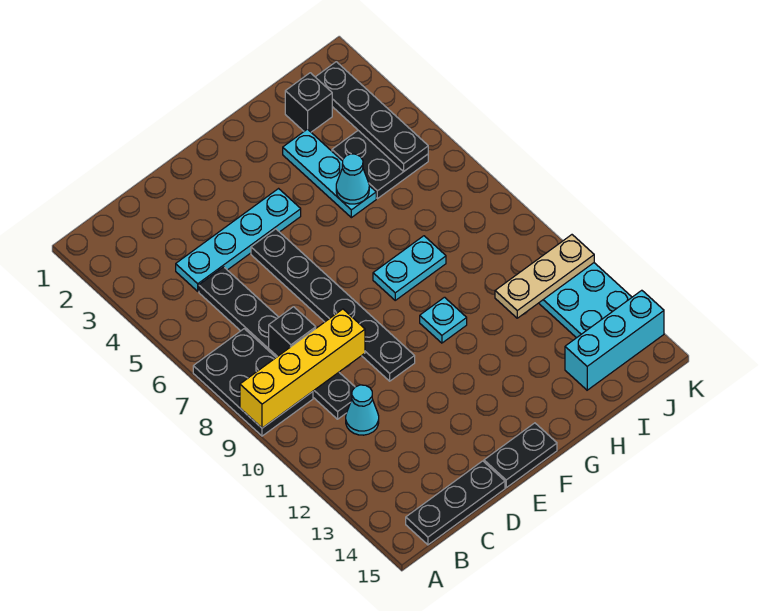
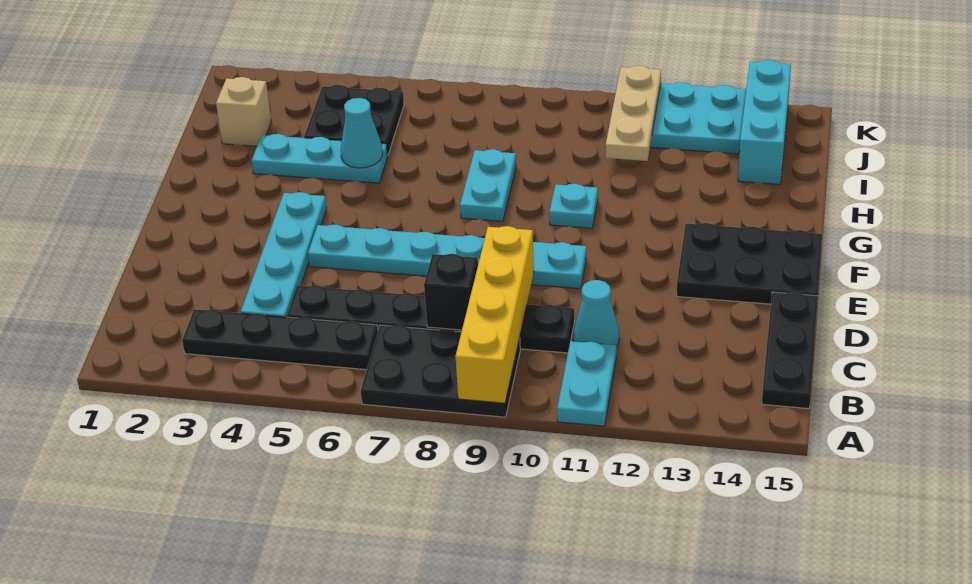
none -> cyan 1x2 plate [557,341,616,426]
black 1x6 plate [251,229,415,381] -> cyan 1x6 plate [308,225,586,289]
black 1x2 plate [484,423,557,488] -> black 2x3 plate [677,223,822,304]
black 1x1 brick [285,73,332,132] -> tan 1x1 brick [216,77,271,146]
black 1x4 plate [316,62,428,172] -> black 1x4 plate moved to [182,309,378,370]

